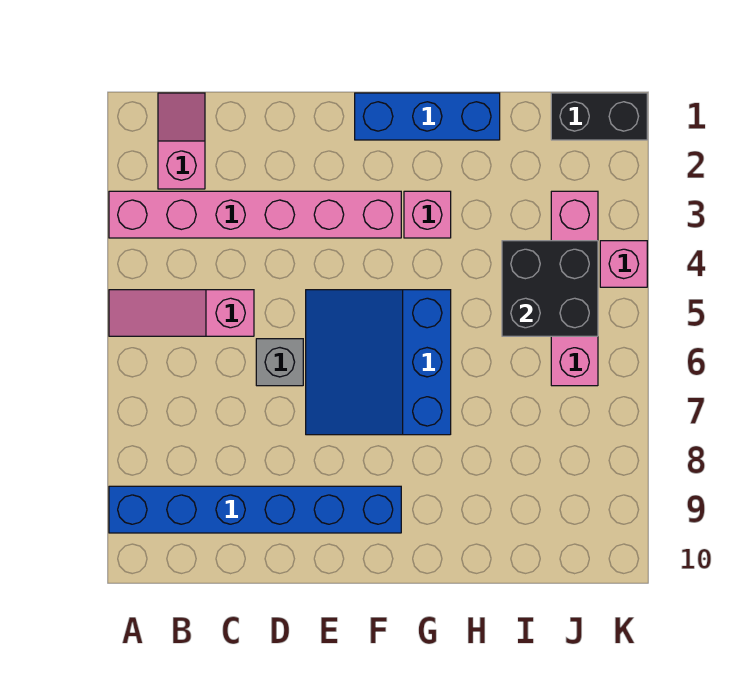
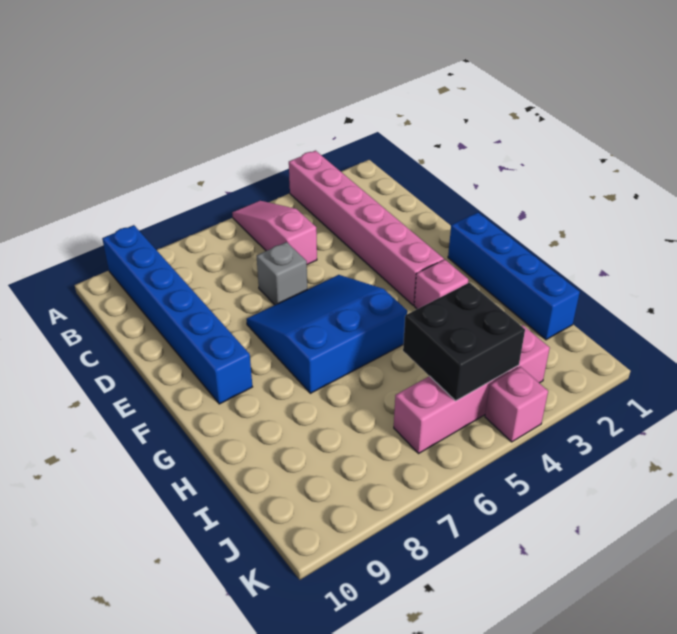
pink 1x2 slope [158,93,205,189] -> none
blue 1x3 brick [355,93,500,140] -> blue 1x4 brick [448,212,580,340]
black 1x2 brick [551,93,647,140] -> none

